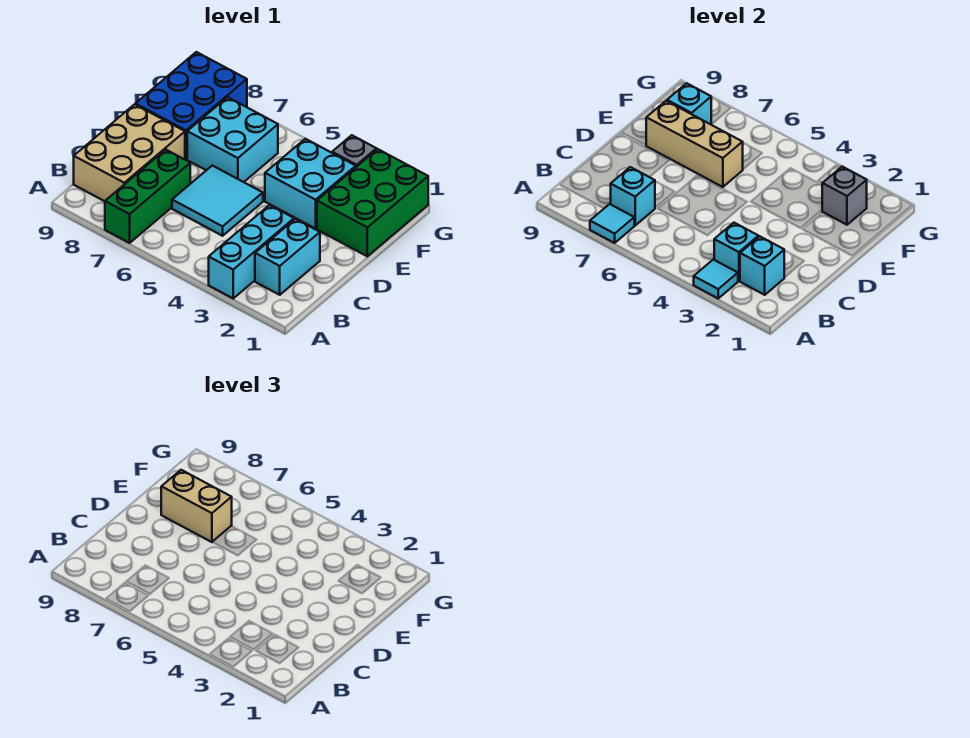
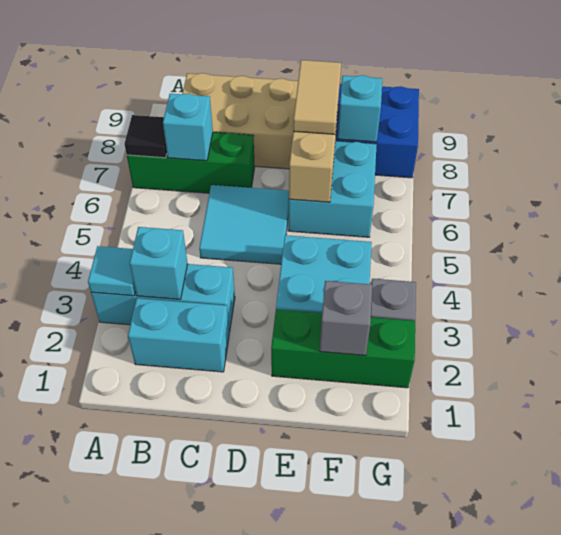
cyan 1x1 tile [590,204,635,243] -> black 1x1 tile [125,115,167,158]
cyan 1x1 brick [740,236,784,295] -> none
green 2x3 brick [317,149,428,256] -> green 1x3 brick [271,310,415,388]
tan 1x2 brick [161,470,232,542] -> tan 1x2 tile [293,60,341,134]

